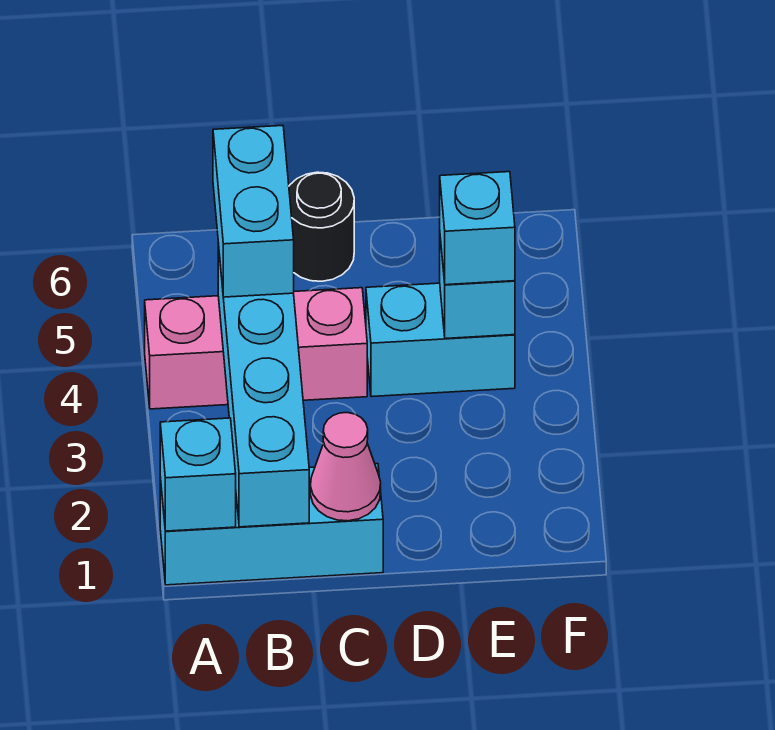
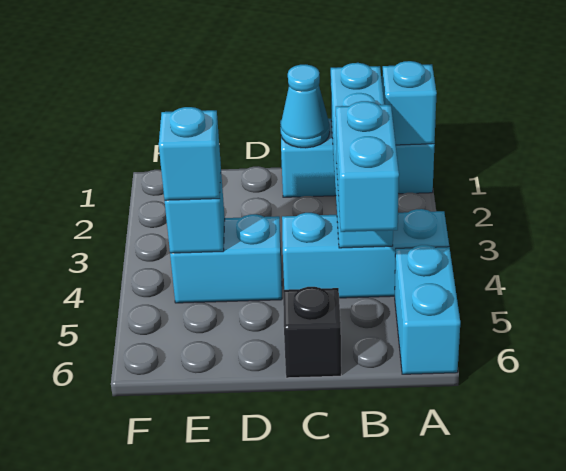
pink 1x3 brick [145,288,367,409] -> cyan 1x3 brick [282,209,449,298]
none -> cyan 1x2 brick [395,245,460,374]
pink 1x1 cone [310,413,381,521] -> cyan 1x1 cone [281,64,330,148]
black 1x1 round brick [289,172,354,281] -> black 1x1 brick [283,287,341,378]

